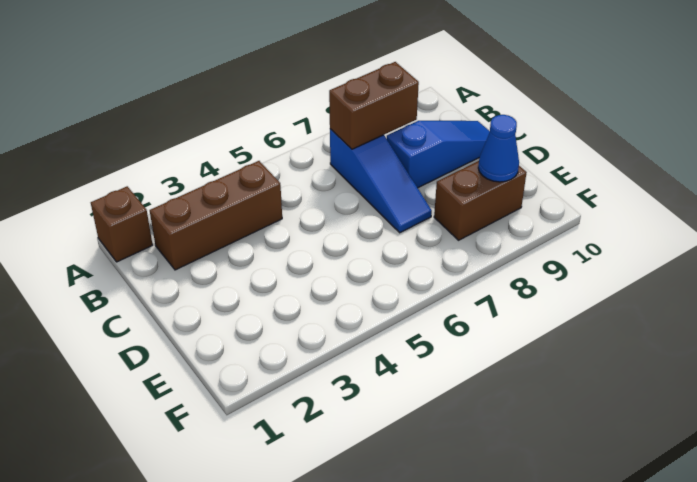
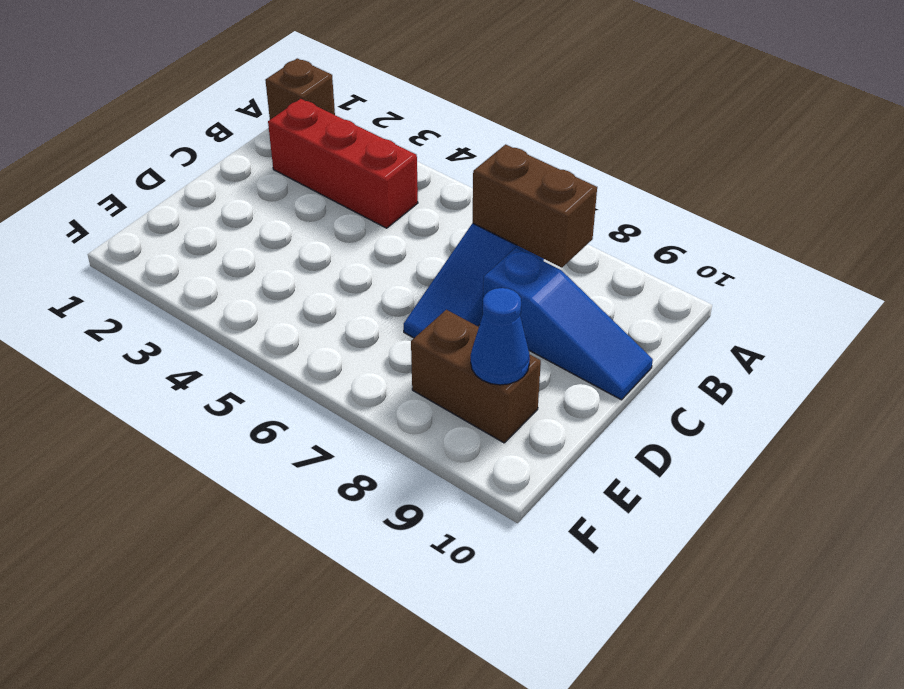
brown 1x3 brick [150,161,282,270] -> red 1x3 brick [268,99,418,228]

